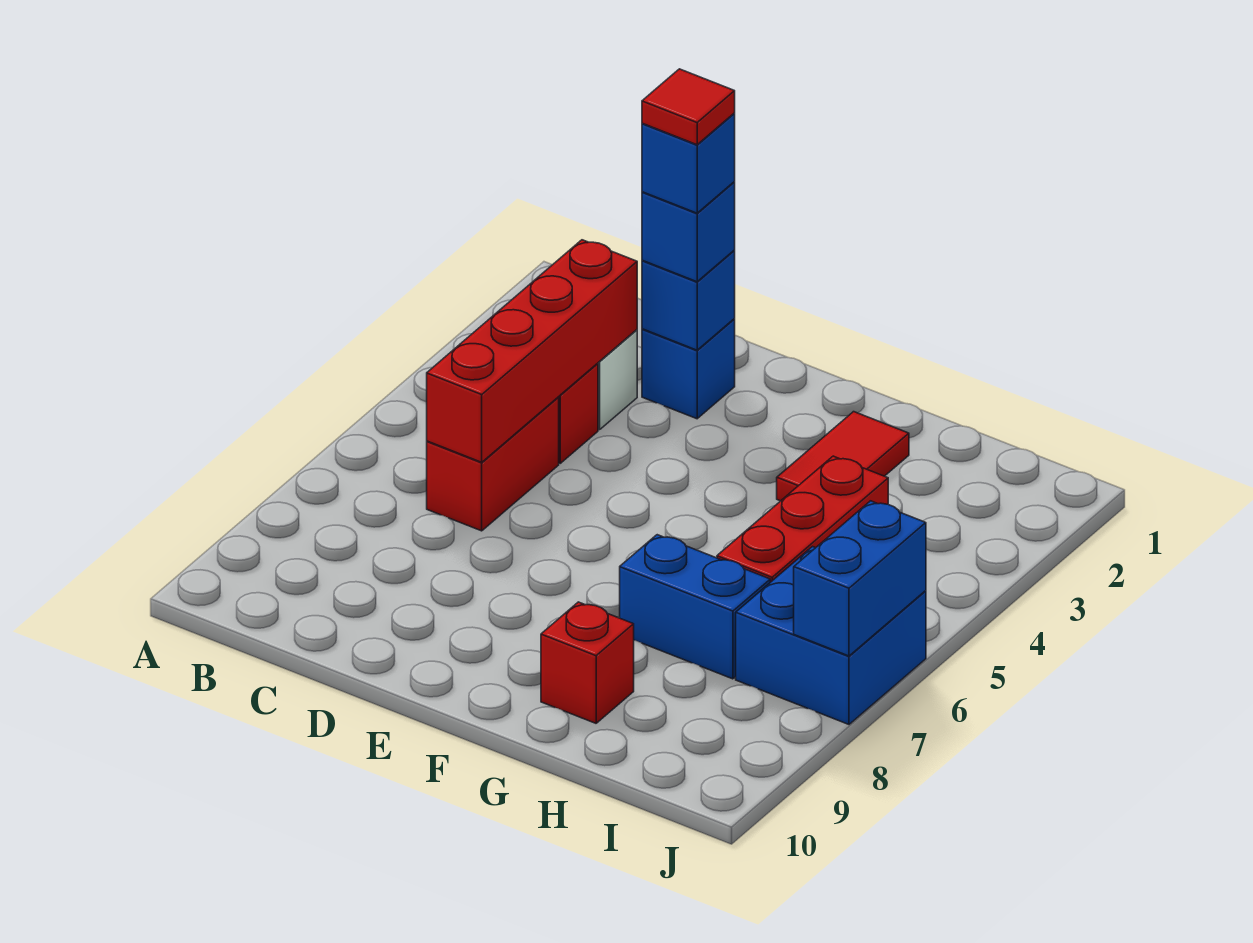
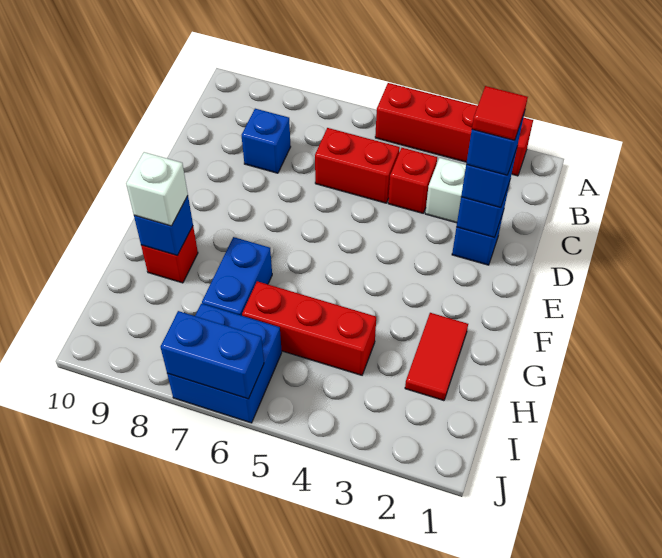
red 1x4 brick [427,240,637,462] -> red 1x4 brick moved to [375,83,533,176]
none -> blue 1x1 brick [242,109,291,173]
red 1x2 tile [777,412,909,501] -> red 1x2 tile turned to [405,313,468,401]
none -> blue 1x1 brick [134,196,193,256]
none -> white 1x1 brick [126,152,188,226]

